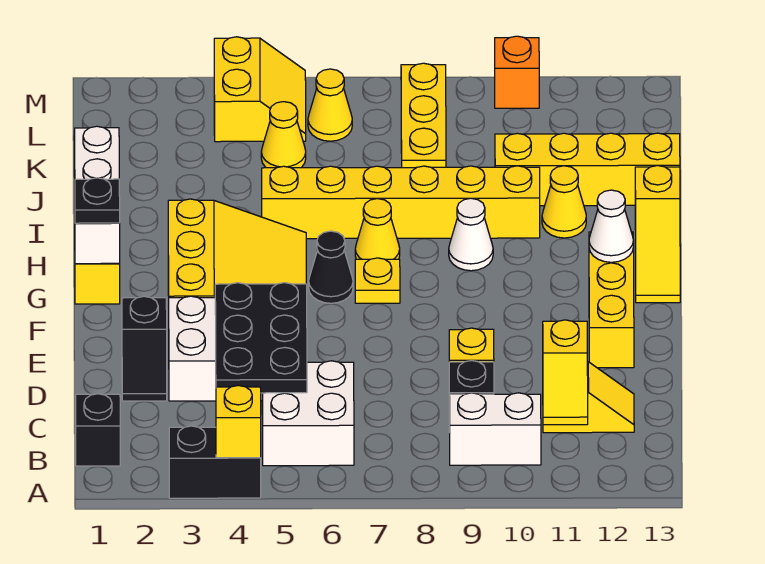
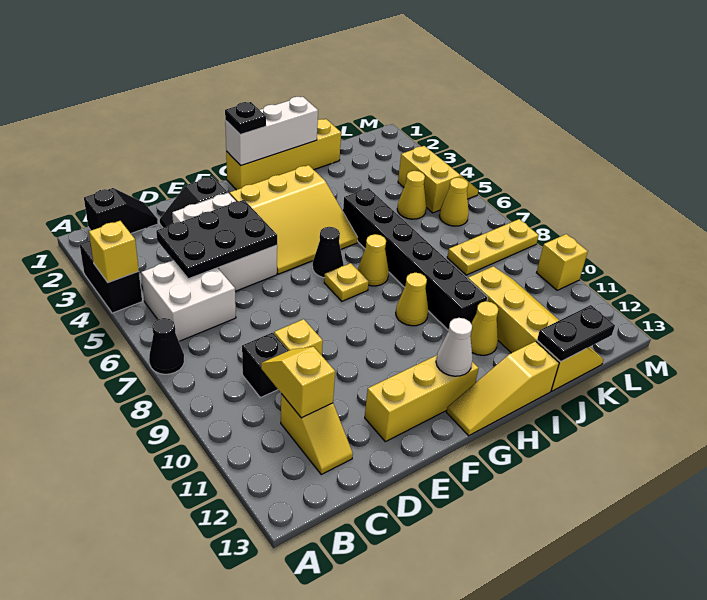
none -> black 1x1 cone [149,318,184,374]
white 1x2 brick [450,393,541,465] -> none
yellow 1x2 slope [543,320,588,425] -> yellow 1x2 slope turned to [261,347,335,418]
white 1x1 cone [449,198,493,271] -> yellow 1x1 cone [396,273,428,326]
yellow 1x6 brick [262,166,540,239] -> black 1x6 brick [343,188,488,330]
none -> black 1x2 plate [537,305,615,362]
yellow 2x2 slope [214,37,306,142] -> yellow 2x2 slope turned to [398,146,478,213]
orange 1x1 brick [495,36,539,108] -> yellow 1x1 brick [537,234,588,290]

